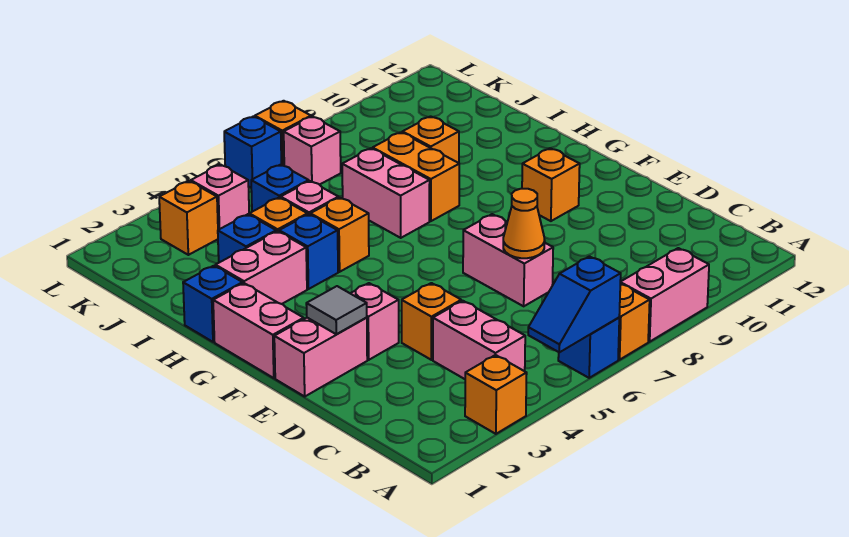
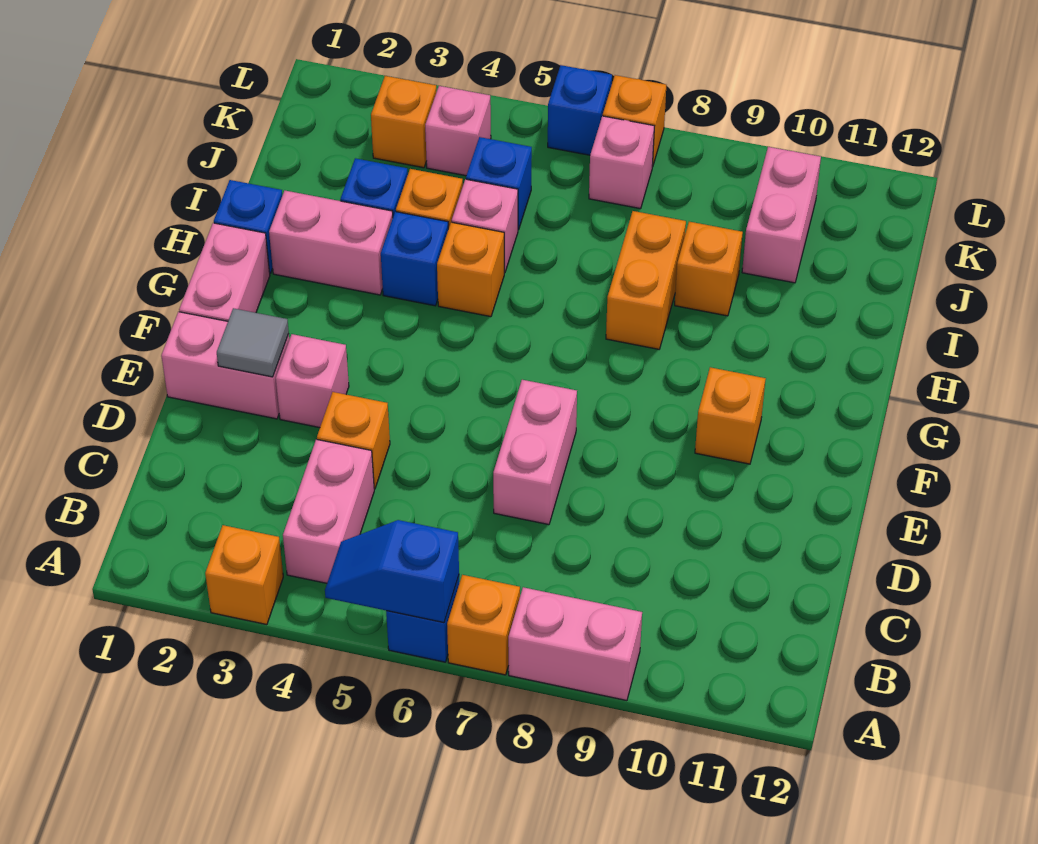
orange 1x1 cone [503,189,545,258] -> none
pink 1x2 brick [342,148,430,238] -> pink 1x2 brick moved to [742,147,821,283]

